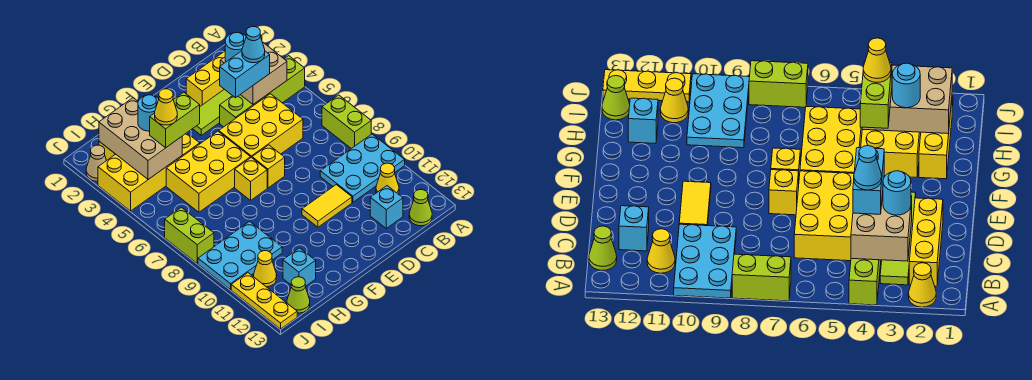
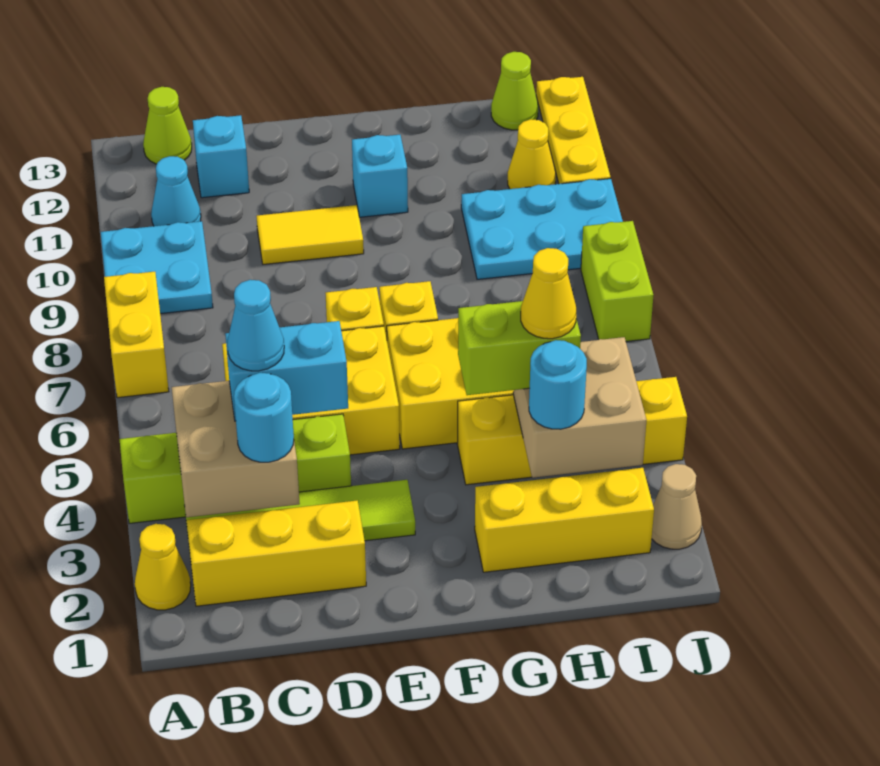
lime 1x2 brick [322,95,371,149] -> yellow 1x2 brick [104,272,169,398]
cyan 2x3 plate [320,134,405,202] -> cyan 2x2 plate [101,221,213,314]
yellow 1x1 cone [376,163,399,194] -> cyan 1x1 cone [151,156,201,226]
yellow 2x4 brick [98,133,200,211] -> yellow 1x4 brick [457,377,687,485]
tan 2x3 brick [99,98,182,179] -> tan 2x2 brick [513,337,647,478]
cyan 1x1 brick [283,248,316,286] -> cyan 1x1 brick moved to [352,135,408,217]

